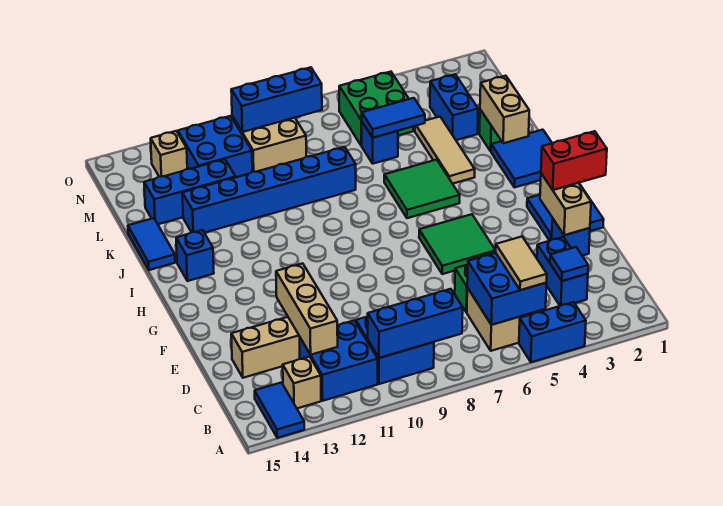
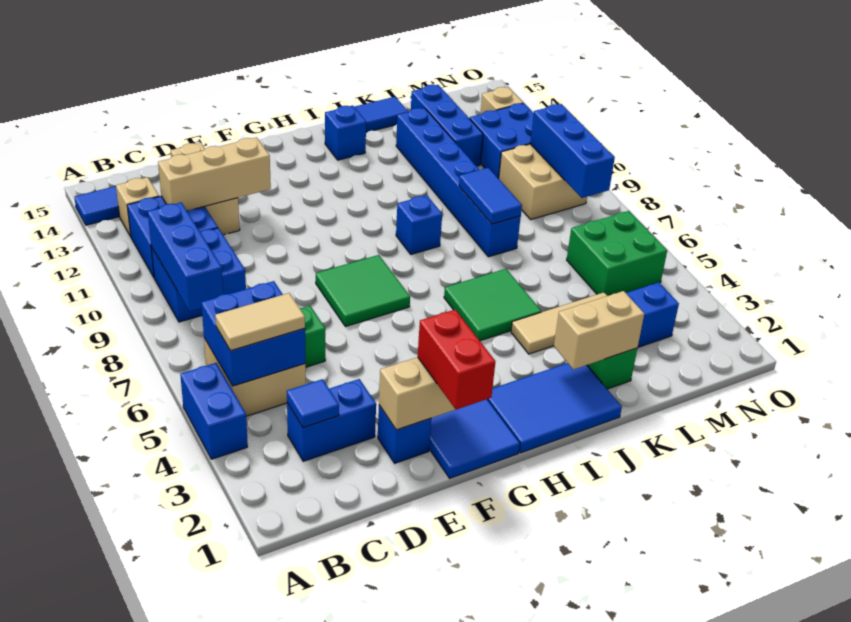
green 2x2 tile [419,214,496,274] -> green 2x2 tile moved to [316,255,410,327]
blue 2x2 tile [491,130,552,187] -> blue 2x3 tile [488,363,622,453]
blue 1x2 tile [362,98,425,138] -> blue 1x2 tile moved to [459,168,522,224]
blue 1x1 brick [362,122,398,164] -> blue 1x1 brick moved to [396,195,442,254]

